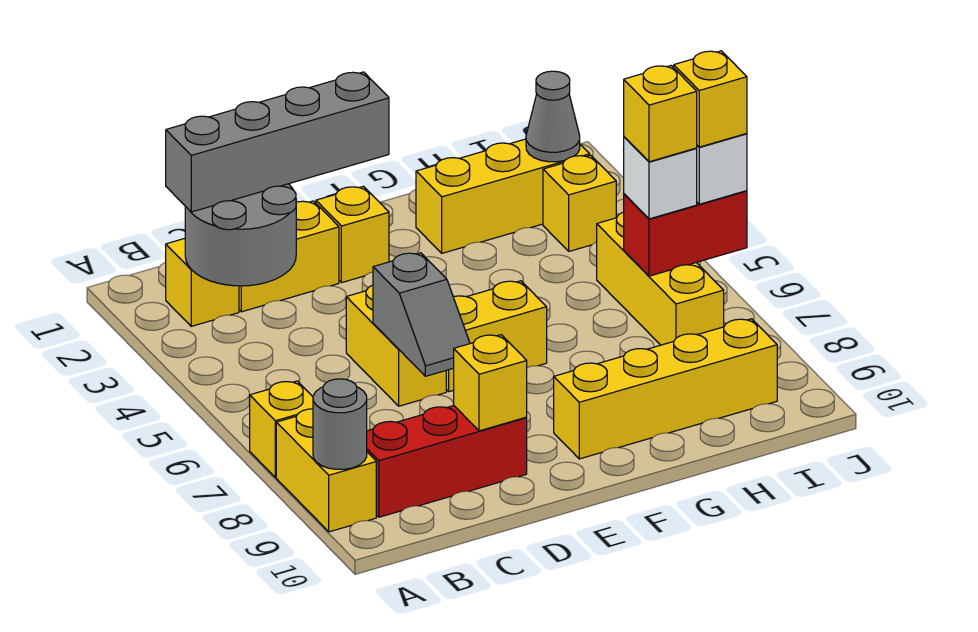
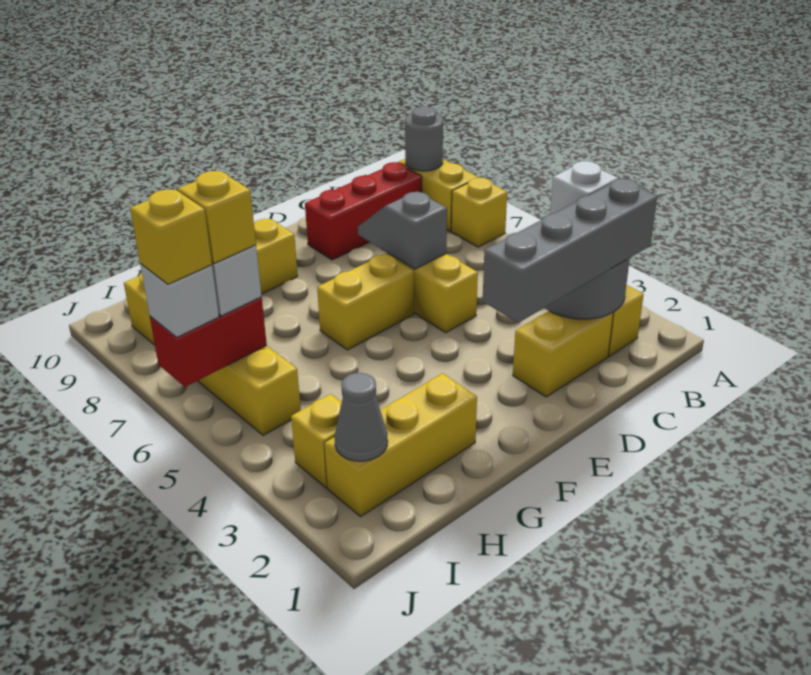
none -> white 1x1 brick [550,161,619,214]
yellow 1x1 brick [454,335,527,431] -> none
yellow 1x1 brick [316,186,389,283] -> none

